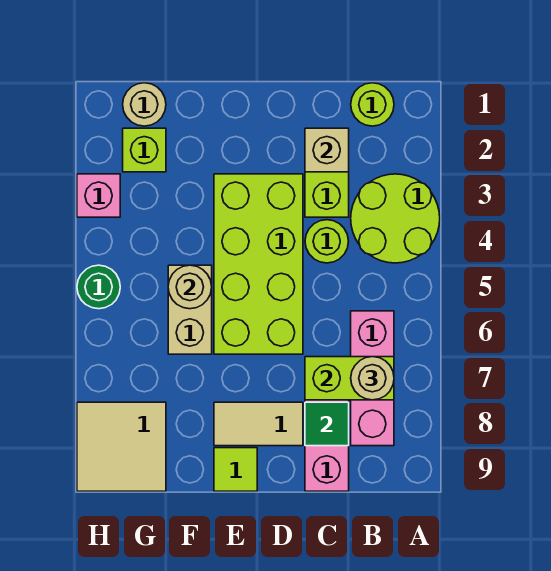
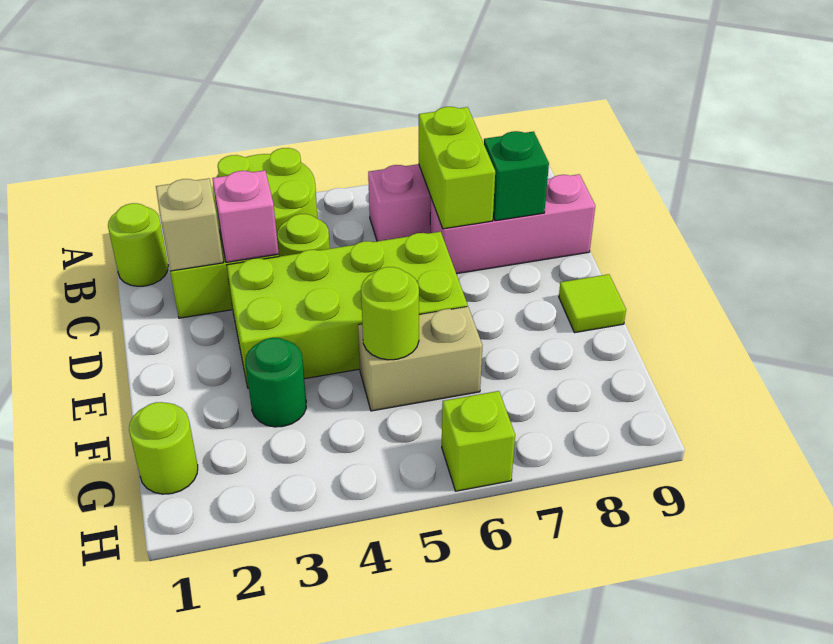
tan 1x1 round brick [351,357,394,400] -> none
green 1x1 tile [305,402,349,446] -> green 1x1 brick [484,131,549,221]
tan 1x2 tile [214,402,303,446] -> none
tan 1x1 round brick [168,265,212,309] -> lime 1x1 round brick [361,267,419,360]
tan 1x1 round brick [123,83,166,126] -> lime 1x1 round brick [129,402,198,494]
lime 1x1 brick [123,128,166,172] -> lime 1x1 brick moved to [442,391,515,491]
tan 2x2 tile [77,402,166,491] -> none
pink 1x1 brick [77,174,120,217] -> pink 1x1 brick moved to [212,170,279,262]
green 1x1 round brick [77,265,120,309] -> green 1x1 round brick moved to [246,338,306,427]

